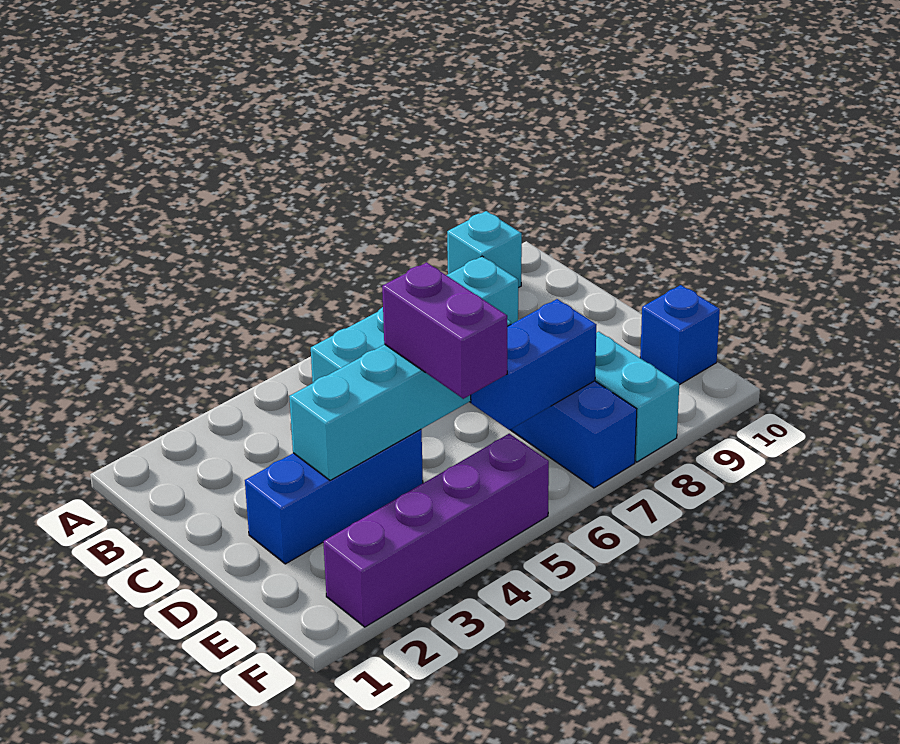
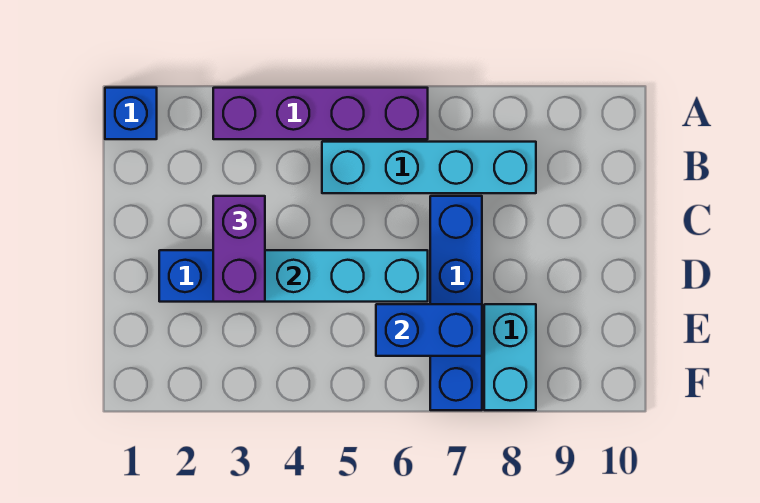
cyan 1x1 brick [447,211,522,288] -> none
purple 1x2 brick [382,262,507,399] -> purple 1x2 brick moved to [213,196,265,302]
blue 1x1 brick [640,285,720,385] -> blue 1x1 brick moved to [105,88,157,139]
purple 1x4 brick [323,434,549,627] -> purple 1x4 brick moved to [213,88,428,139]

